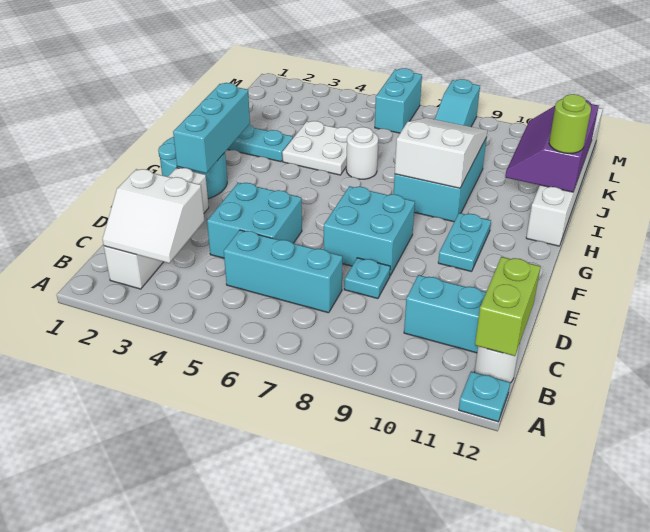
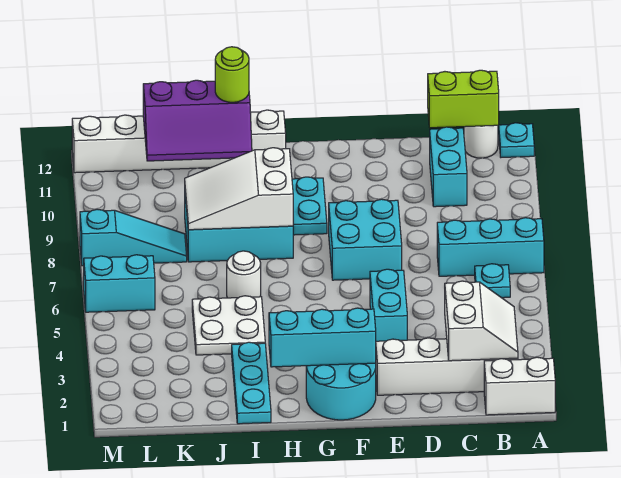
none -> white 1x2 brick [484,357,555,415]
cyan 1x3 brick [224,230,343,313] -> cyan 1x3 brick turned to [437,218,544,276]
cyan 2x2 brick [207,182,302,258] -> cyan 1x2 brick [370,269,407,341]
cyan 1x1 plate [344,258,390,299] -> cyan 1x1 plate moved to [475,264,510,298]
cyan 1x2 plate [438,213,491,272] -> cyan 1x2 plate turned to [292,177,327,235]

